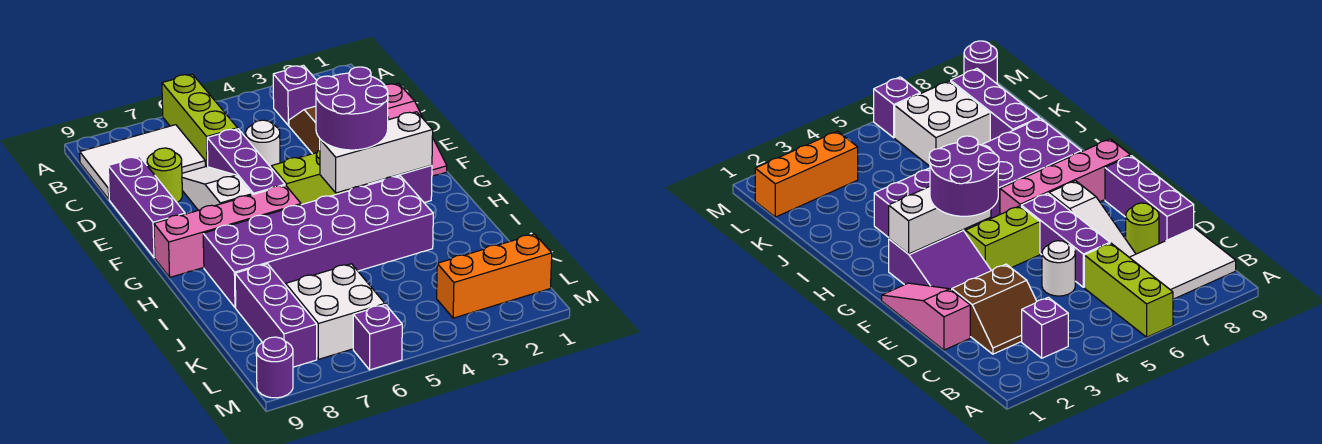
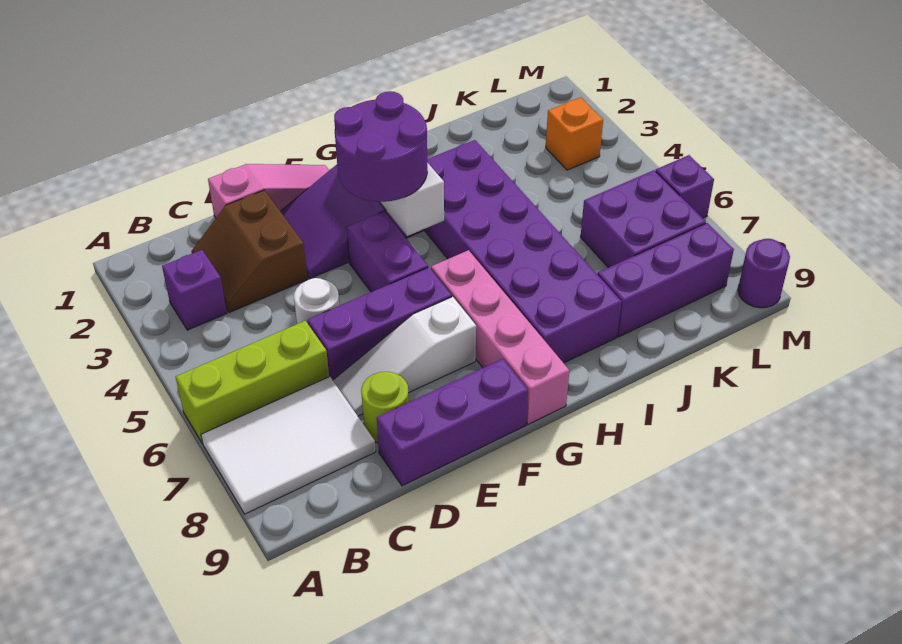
white 2x3 tile [80,125,206,199] -> white 2x3 tile turned to [201,377,376,514]
lime 1x2 brick [271,150,350,205] -> purple 1x2 brick [347,212,428,292]
white 2x2 brick [286,264,385,359] -> purple 2x2 brick [581,170,706,268]
orange 1x3 brick [437,234,552,318] -> orange 1x1 brick [546,97,603,170]

